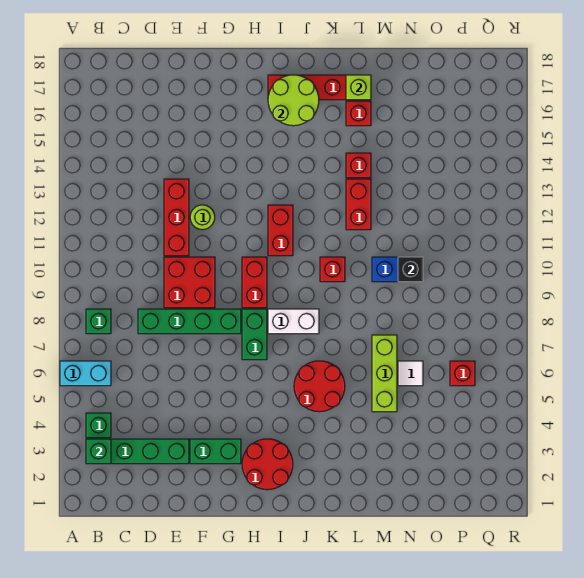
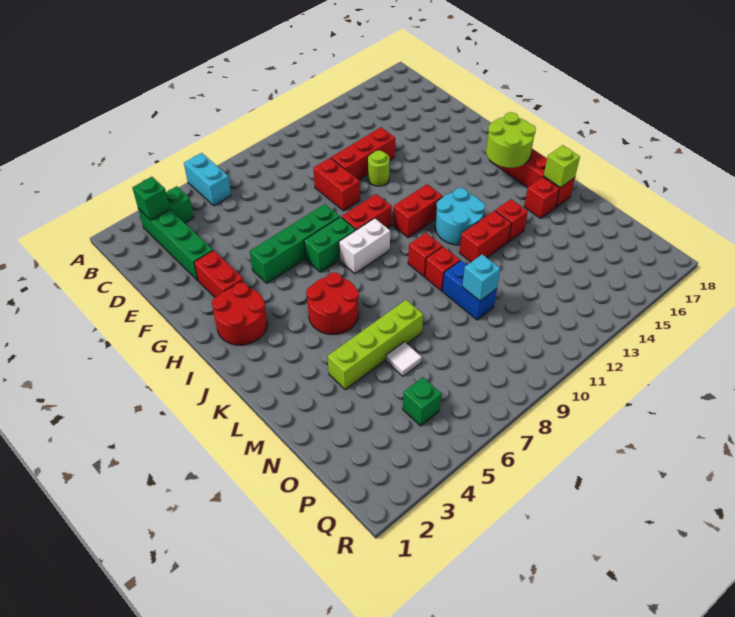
green 1x1 brick [86,309,111,334] -> green 1x1 brick moved to [403,377,441,426]
green 1x4 brick [138,309,241,334] -> green 1x4 brick turned to [250,204,340,283]
red 2x2 brick [164,257,215,308] -> red 1x2 brick [313,158,360,211]
green 1x2 brick [190,439,241,464] -> red 1x2 brick [194,250,244,297]
white 1x2 brick [268,309,319,334] -> white 1x2 brick turned to [339,218,390,274]
none -> cyan 2x2 round brick [435,188,485,245]
lime 1x3 brick [372,335,397,412] -> lime 1x4 brick [328,300,423,389]
black 1x1 brick [398,257,423,282] -> cyan 1x1 brick [462,254,500,301]
red 1x1 brick [450,361,475,386] -> red 1x1 brick moved to [425,246,460,291]

